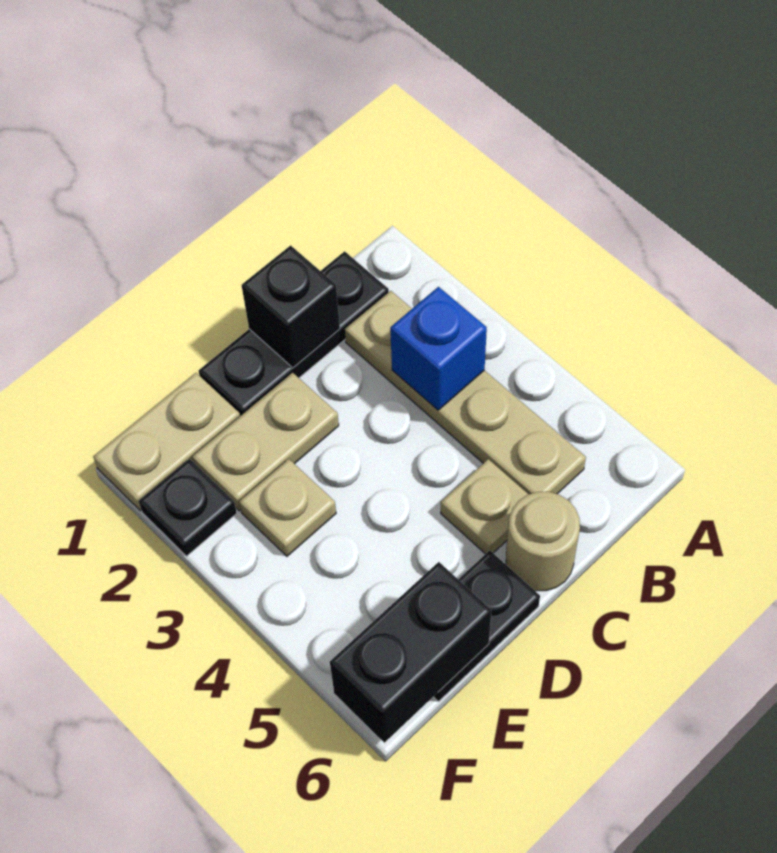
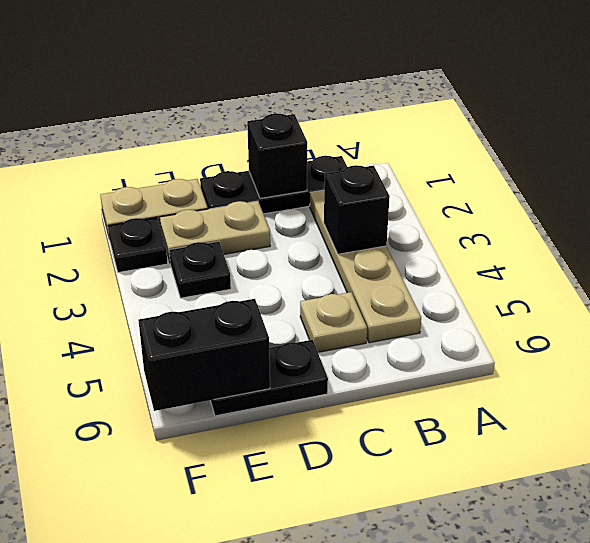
blue 1x1 brick [390,287,487,410] -> black 1x1 brick [324,165,390,254]
tan 1x1 round brick [506,492,580,591] -> none
tan 1x1 plate [239,459,336,556] -> black 1x1 plate [169,241,231,298]

